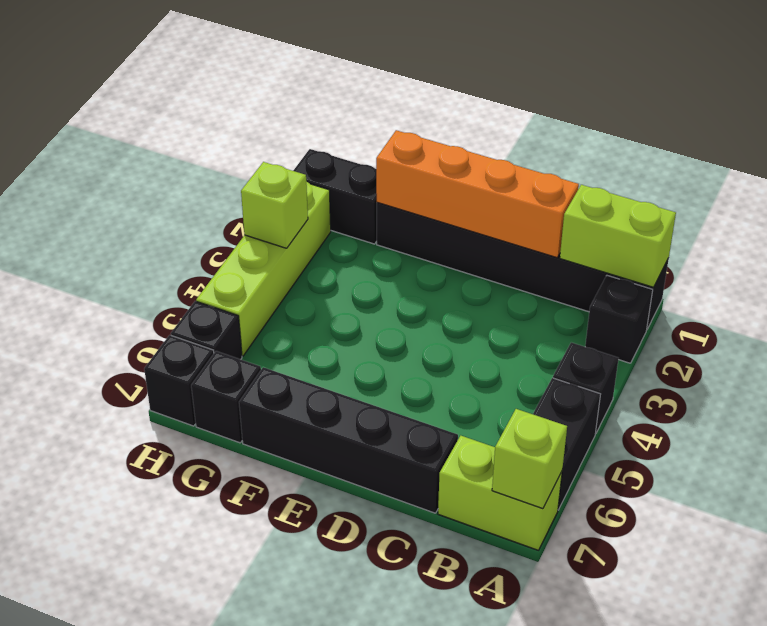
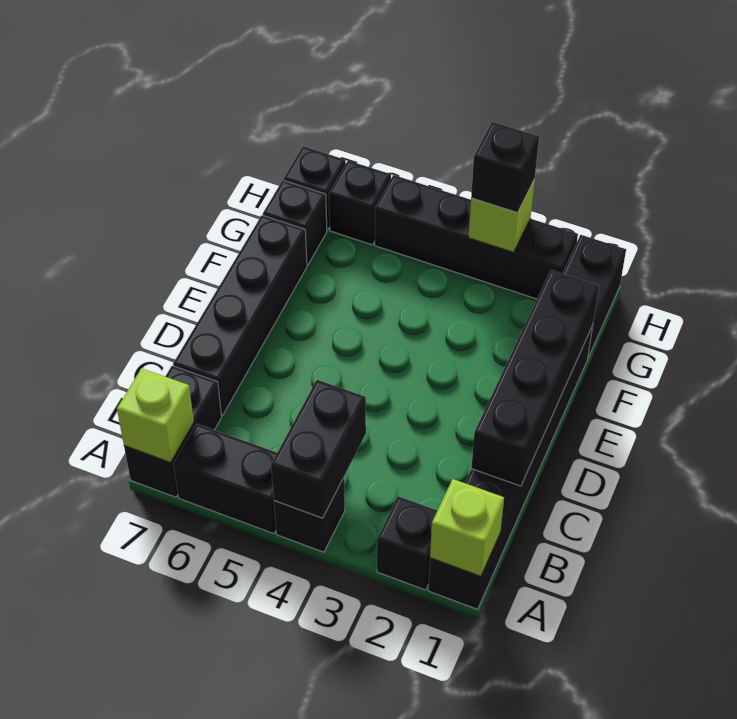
lime 1x2 brick [560,185,676,287] -> lime 1x1 brick [430,479,504,576]
none -> black 1x2 brick [271,380,366,518]
lime 1x2 brick [438,436,562,550] -> black 1x2 brick [124,366,222,497]
orange 1x4 brick [376,130,579,258] -> black 1x4 brick [471,270,599,486]
lime 1x4 brick [196,182,331,356] -> black 1x4 brick [375,175,578,299]
none -> black 1x1 brick [471,122,539,213]

